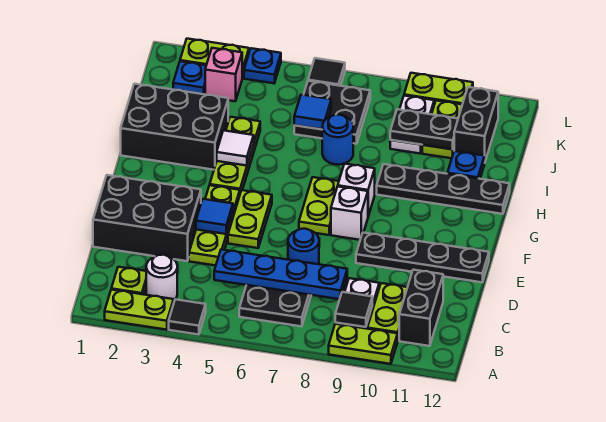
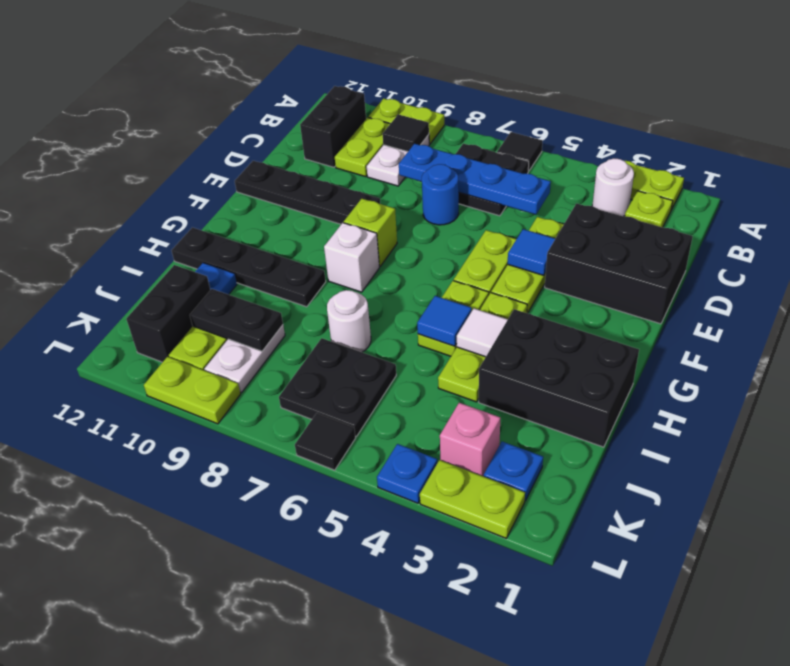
black 1x1 tile [169,299,206,335] -> black 1x1 tile moved to [497,132,542,171]
lime 1x2 plate [299,177,339,235] -> lime 1x2 plate moved to [418,281,489,356]
white 1x1 brick [331,187,368,240] -> lime 1x1 brick [344,199,397,266]
blue 1x1 round brick [322,115,353,165] -> white 1x1 round brick [327,290,371,352]
blue 1x1 tile [294,95,331,129] -> blue 1x1 tile moved to [417,296,472,346]

